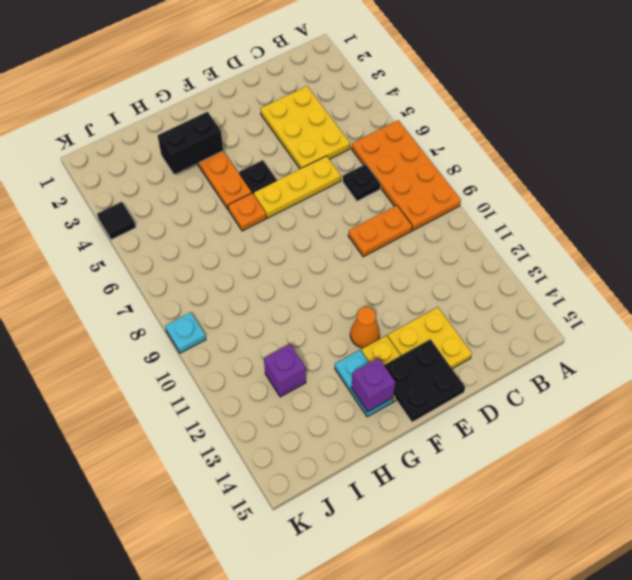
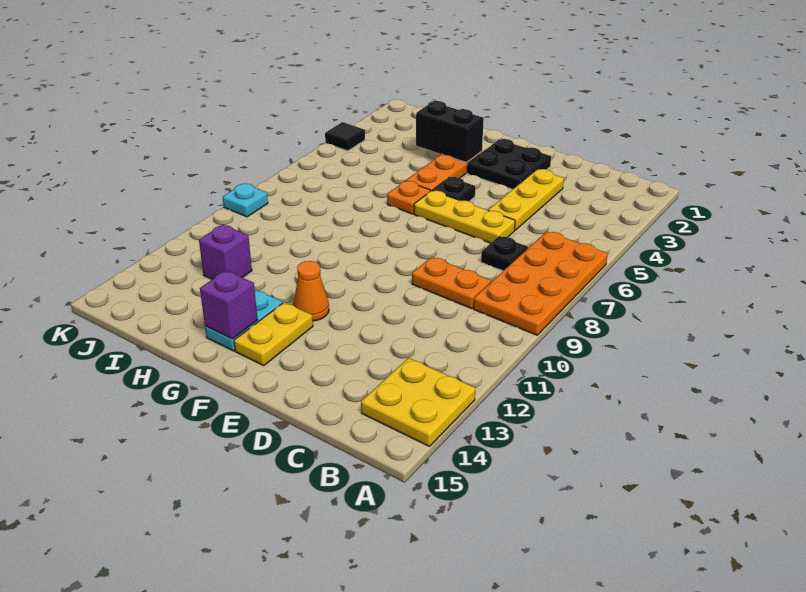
yellow 2x3 plate [261,86,350,169] -> yellow 1x3 plate [488,169,564,230]
yellow 2x2 plate [387,307,472,369] -> yellow 2x2 plate moved to [361,358,475,446]
black 2x2 plate [384,339,465,422] -> black 2x2 plate moved to [467,139,551,189]

